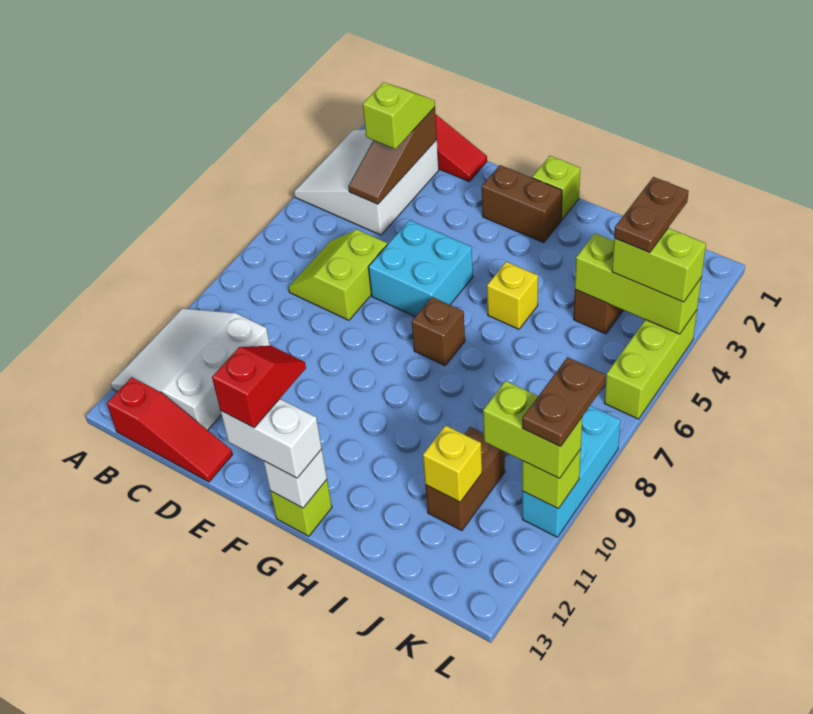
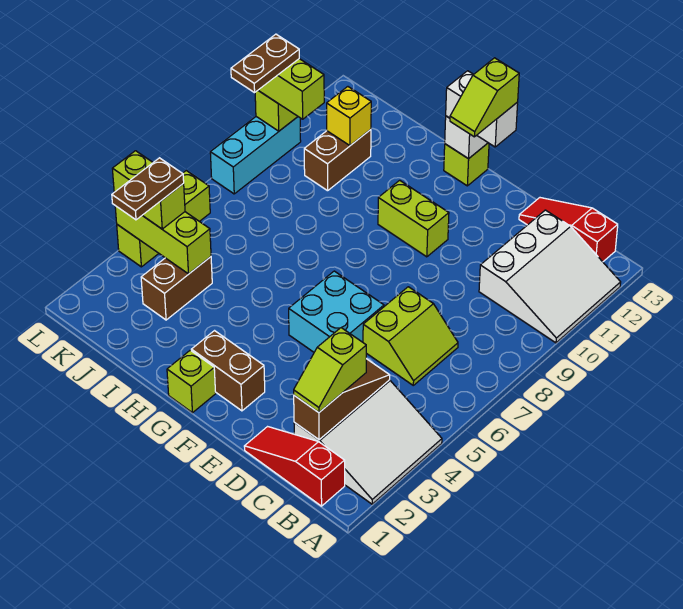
none -> lime 1x2 brick [378,180,449,257]
red 1x2 slope [212,346,306,428] -> lime 1x2 slope [450,58,519,137]
brown 1x1 brick [412,297,465,366] -> none
yellow 1x1 brick [487,262,538,329] -> none

